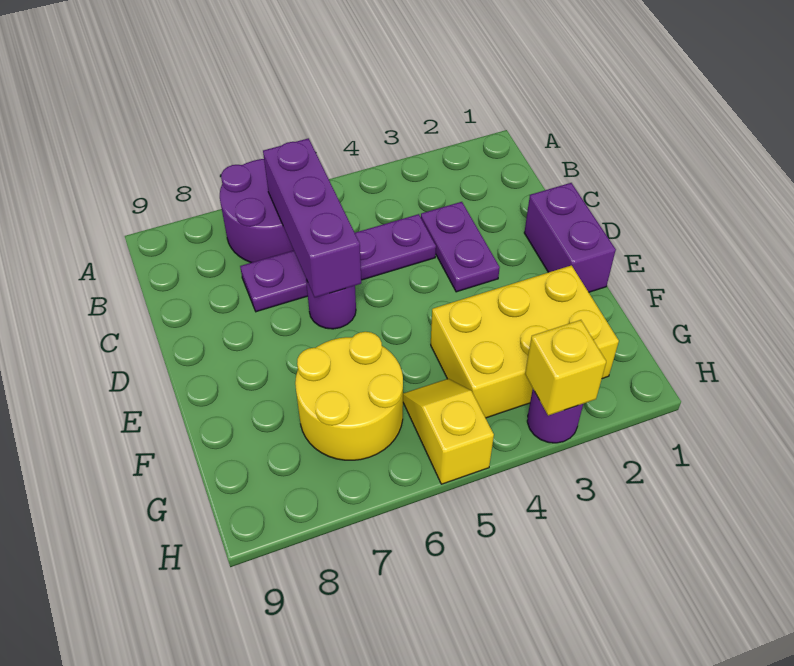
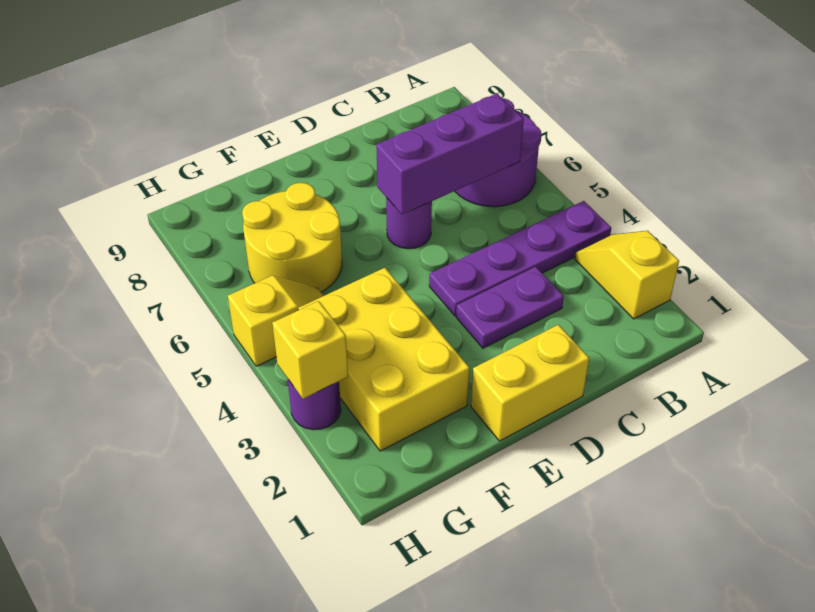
none -> yellow 1x2 slope [575,231,679,319]
purple 1x4 plate [240,214,436,312] -> purple 1x4 plate turned to [429,201,611,316]
purple 1x2 brick [524,183,616,292] -> yellow 1x2 brick [471,325,589,441]

